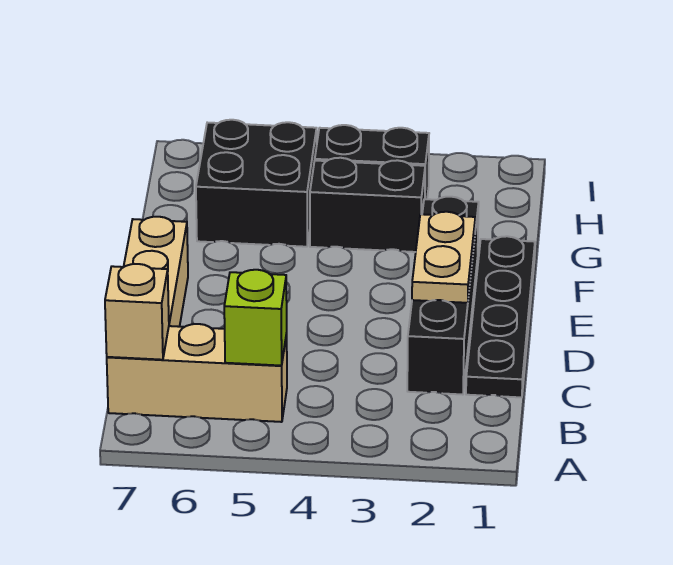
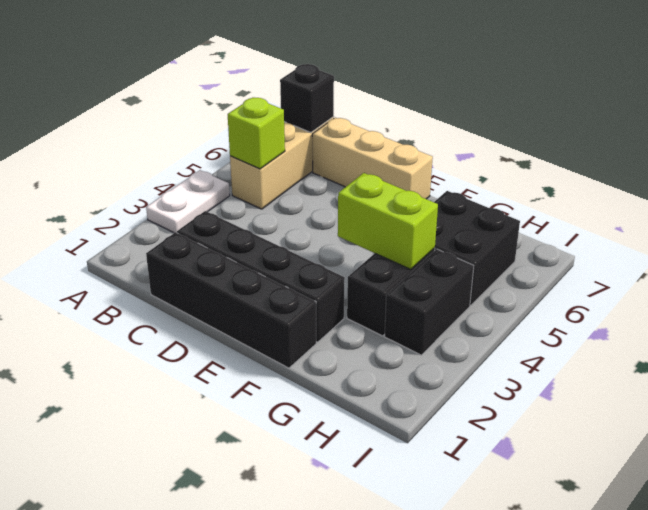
none -> white 1x2 plate [146,170,230,233]
tan 1x1 brick [105,264,169,360] -> black 1x1 brick [280,64,334,132]
black 1x4 plate [466,236,535,397] -> black 1x4 brick [146,232,316,368]
tan 1x2 plate [412,212,475,303] -> none
none -> lime 1x2 brick [338,173,438,270]

